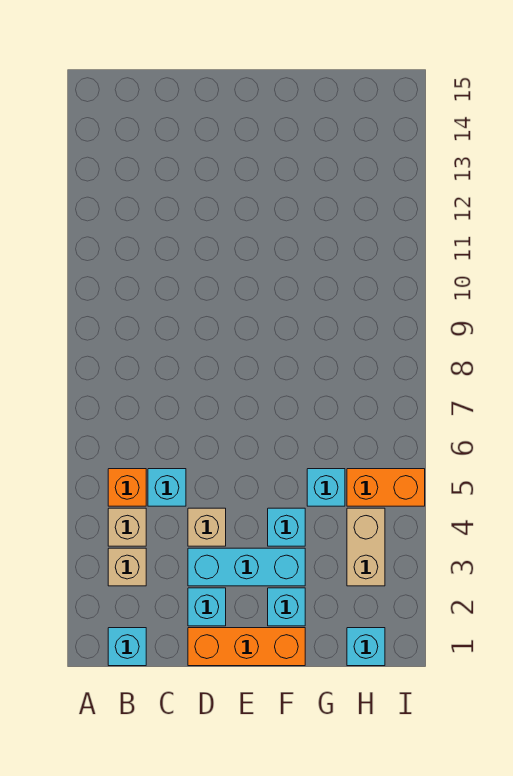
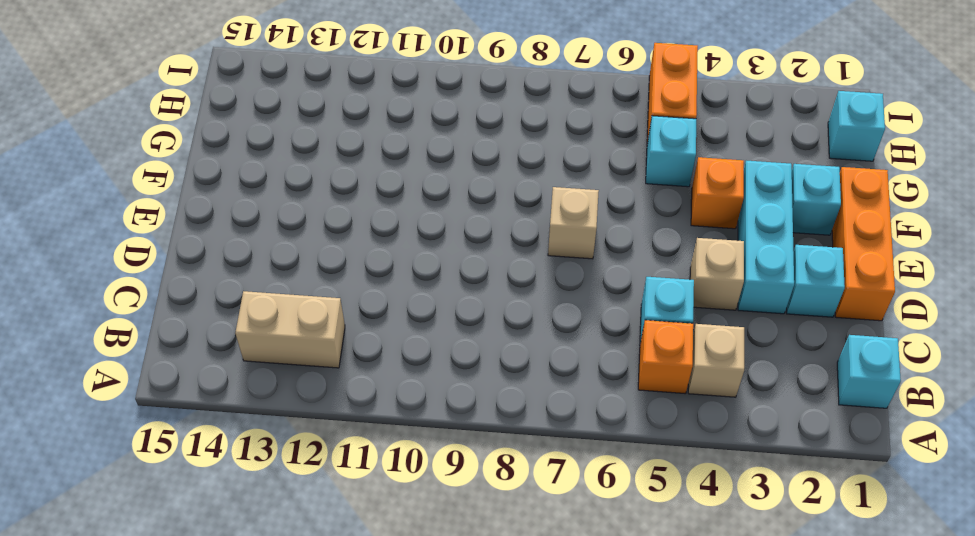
tan 1x1 brick [108,548,146,586] -> tan 1x1 brick moved to [548,187,599,259]
cyan 1x1 brick [268,508,305,546] -> orange 1x1 brick [691,157,744,229]
tan 1x2 brick [347,508,385,586] -> tan 1x2 brick moved to [235,291,345,368]

